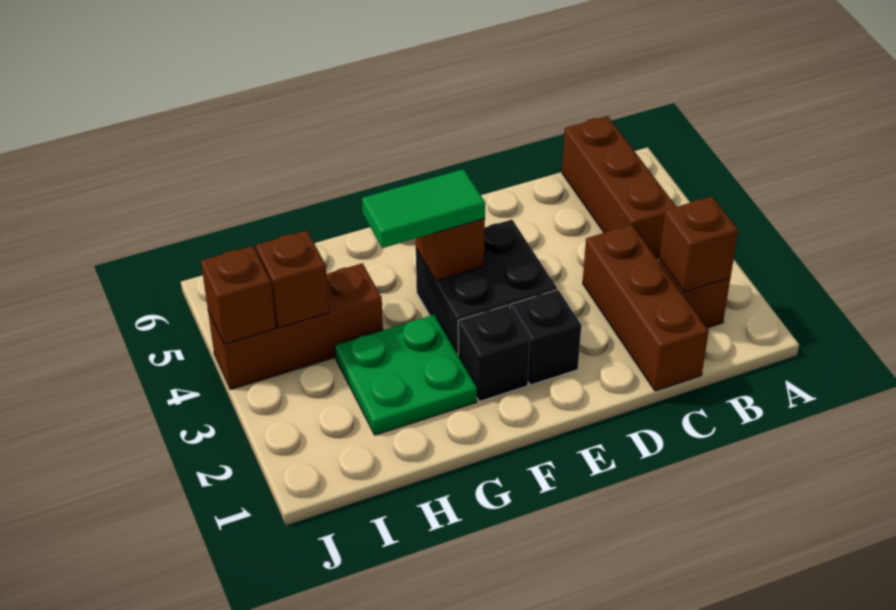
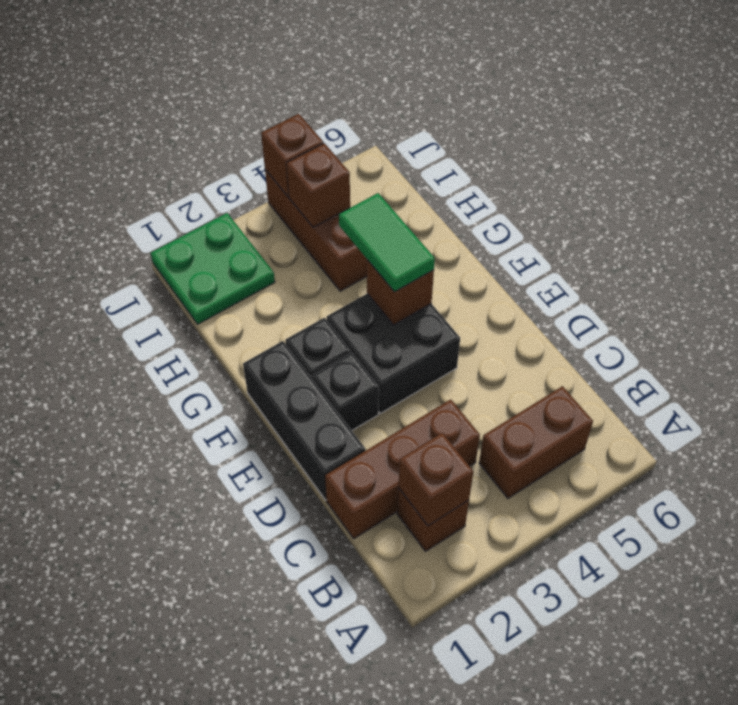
brown 1x3 brick [562,116,676,259] -> brown 1x2 brick [479,386,593,498]
none -> black 1x3 brick [243,341,365,500]
green 2x2 plate [335,315,477,435] -> green 2x2 plate moved to [151,213,275,324]

